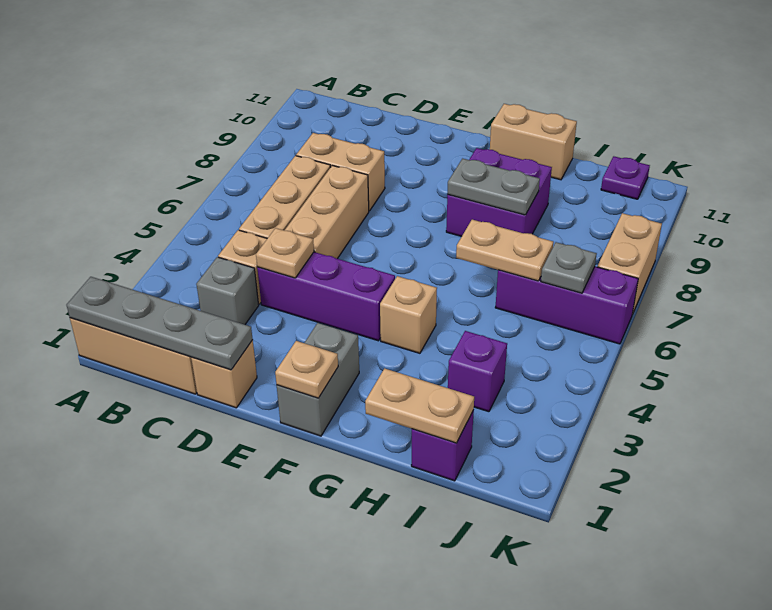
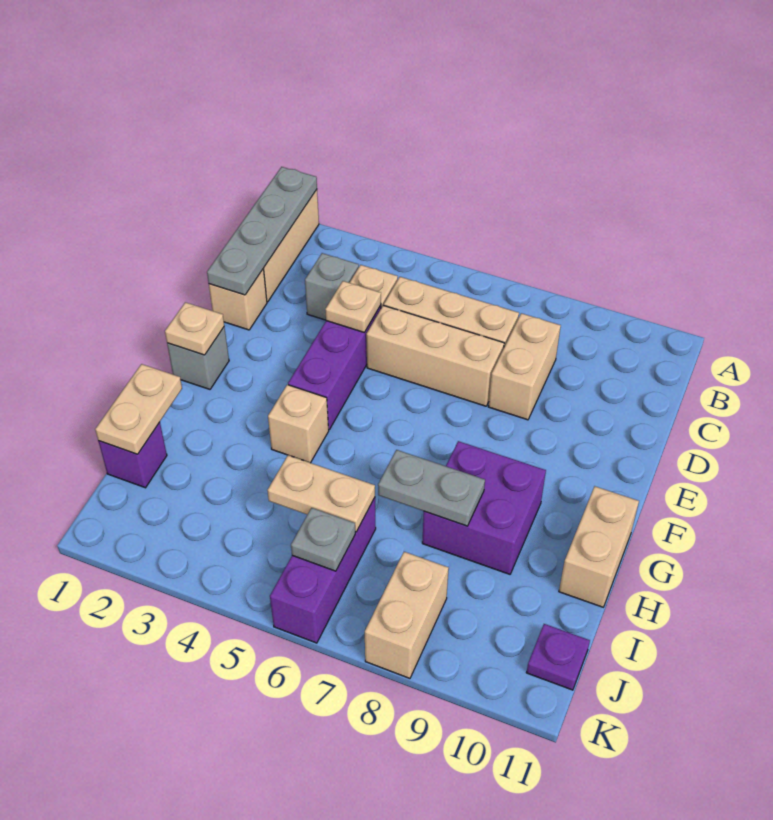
grey 1x2 brick [277,323,359,436] -> grey 1x1 brick [167,327,229,389]
grey 1x2 plate [447,159,540,215] -> grey 1x2 plate turned to [378,450,485,526]
tan 1x2 plate [456,220,553,281] -> tan 1x2 plate turned to [267,455,375,532]
purple 1x1 brick [448,331,507,412] -> none
tan 1x2 brick [597,213,662,314] -> tan 1x2 brick turned to [365,552,449,678]

